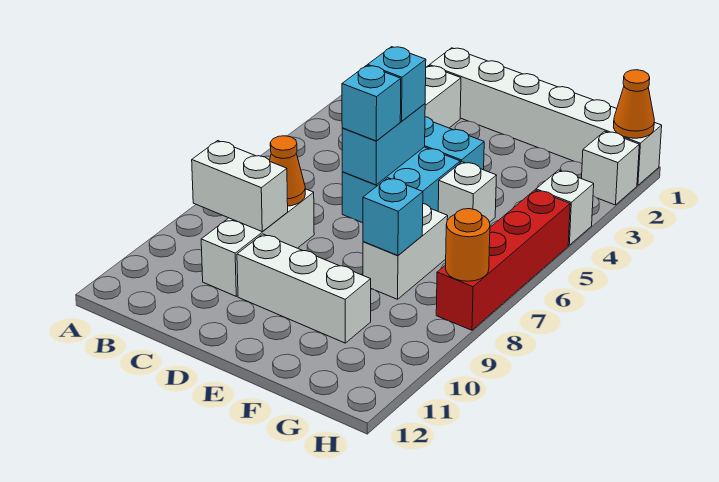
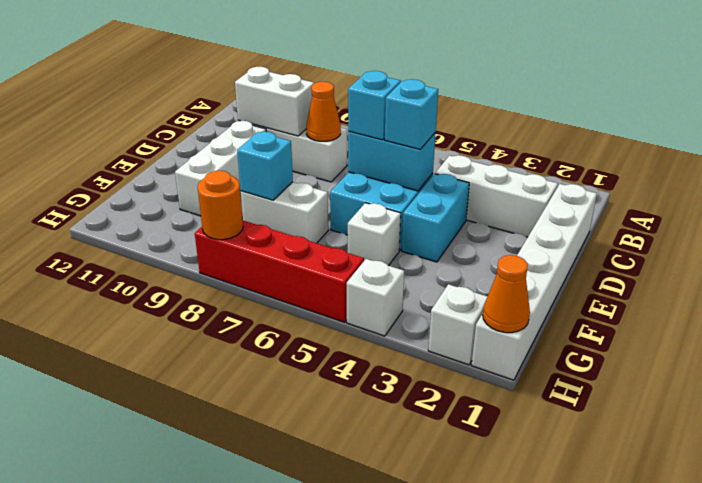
white 1x2 brick [192,141,288,232] -> white 1x2 brick turned to [235,67,314,136]

